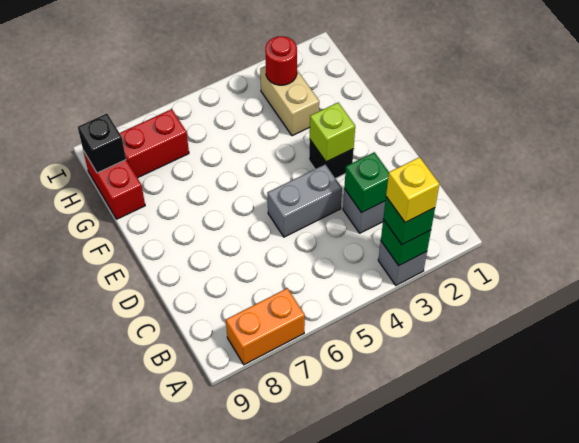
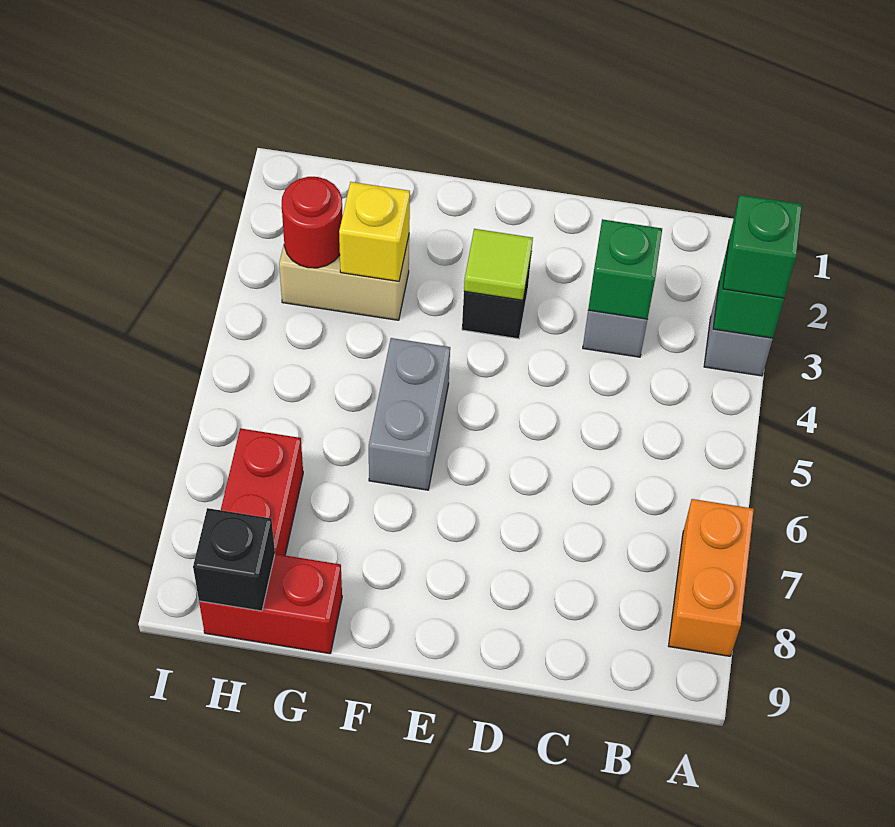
yellow 1x1 brick [386,157,439,223] -> yellow 1x1 brick moved to [339,182,410,281]
grey 1x2 brick [267,164,342,237] -> grey 1x2 brick moved to [369,338,450,490]
lime 1x1 brick [310,103,355,162] -> lime 1x1 tile [464,229,533,300]

